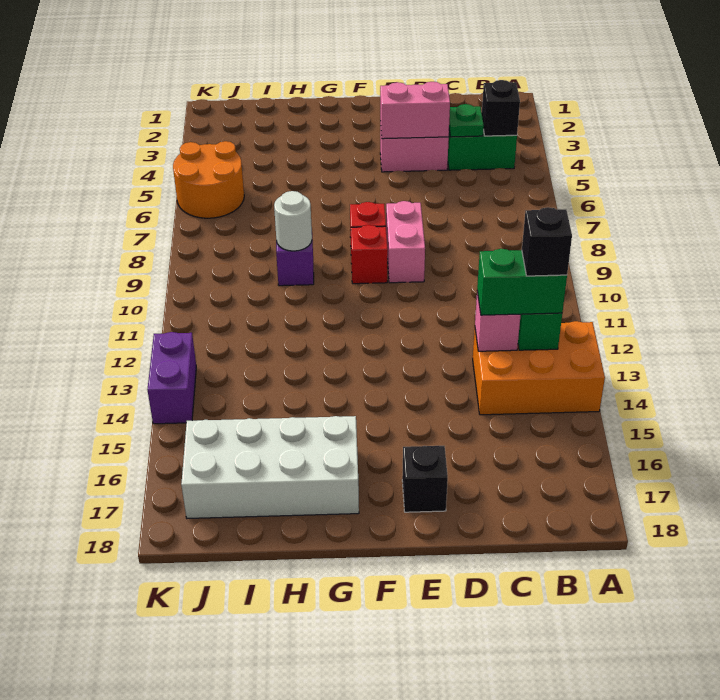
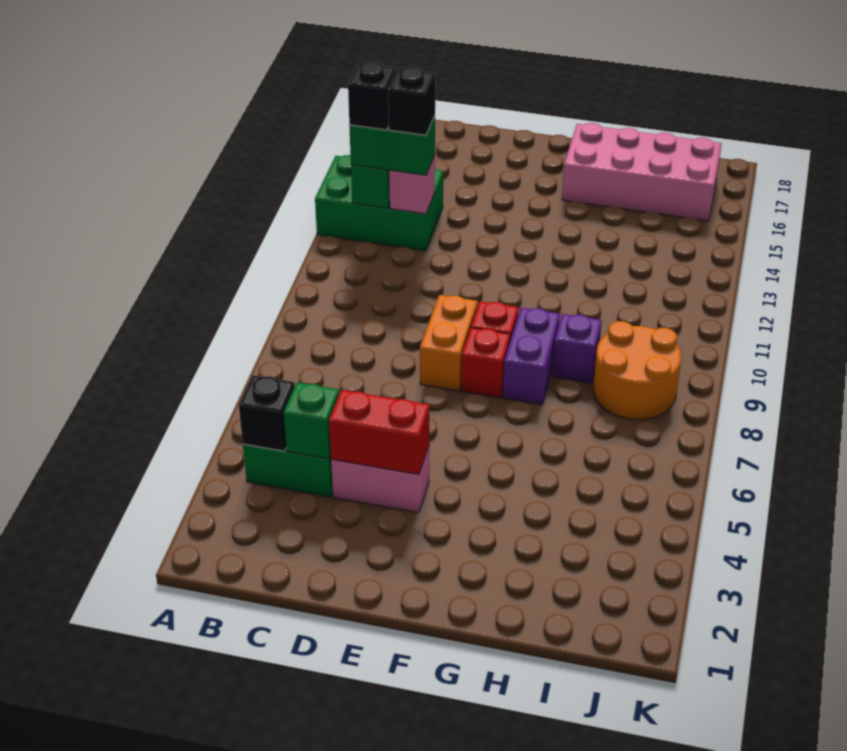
orange 2x3 brick [473,321,605,415] -> green 2x3 brick [315,155,443,251]
green 1x1 plate [449,104,484,137] -> green 1x1 brick [284,383,339,459]
pink 1x2 brick [380,82,450,139] -> red 1x2 brick [329,390,430,474]
pink 1x2 brick [386,201,425,283] -> orange 1x2 brick [420,295,478,391]
black 1x1 brick [402,446,448,512] -> black 1x1 brick moved to [388,67,435,135]
white 2x4 brick [181,416,359,518] -> pink 2x4 brick [562,123,722,221]
white 1x1 round brick [274,191,312,251] -> none
orange 2x2 round brick [173,141,244,218] -> orange 2x2 round brick moved to [593,321,681,420]
purple 1x2 brick [147,332,196,424] -> purple 1x2 brick moved to [503,308,560,405]

